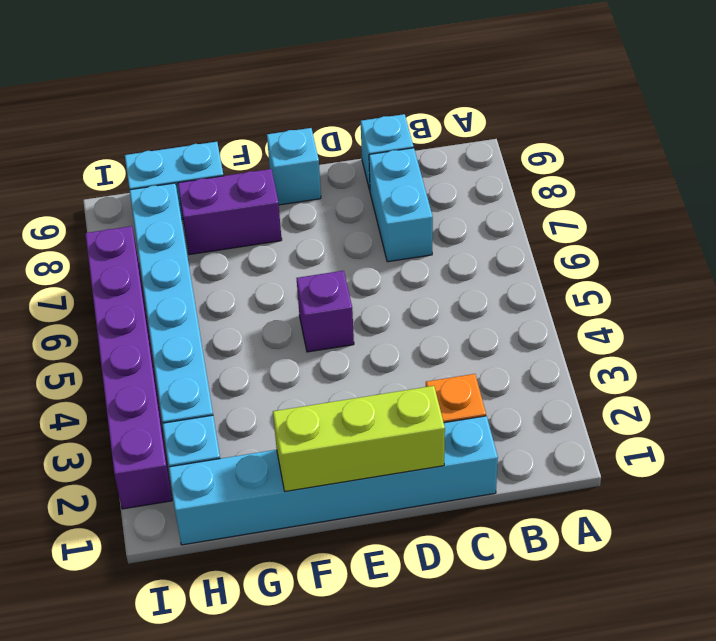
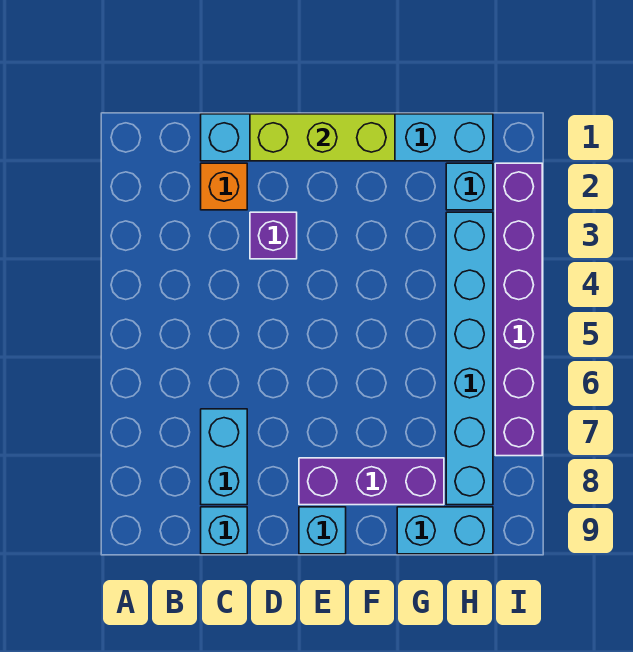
purple 1x1 brick [297,271,354,352] -> purple 1x1 brick moved to [250,212,297,259]
purple 1x2 brick [178,169,282,255] -> purple 1x3 brick [299,458,444,505]

